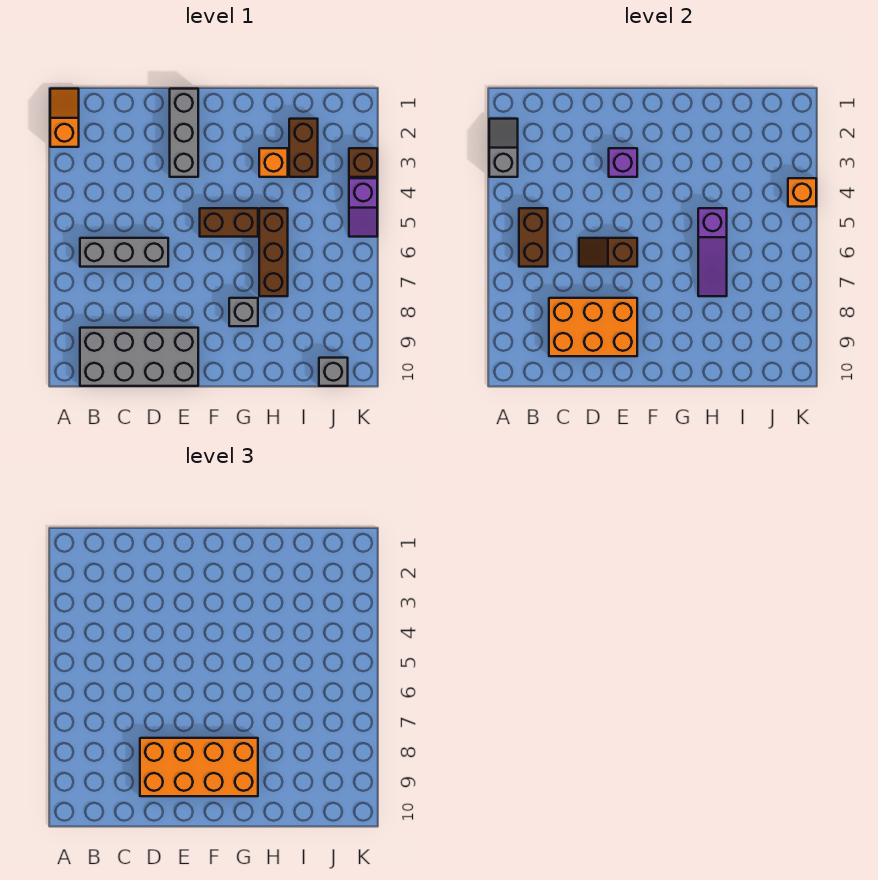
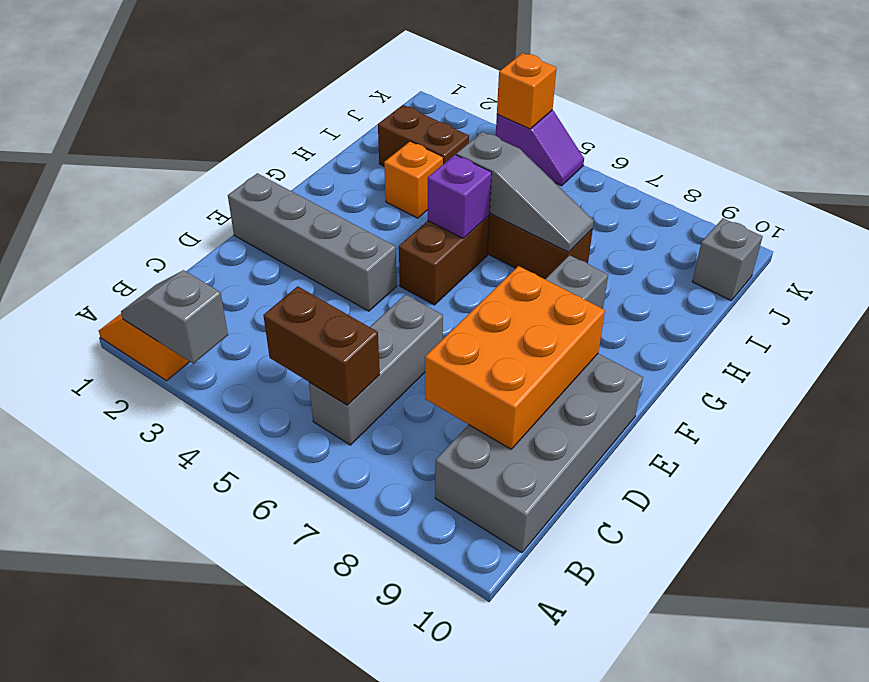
brown 1x2 slope [579,238,637,267] -> none
orange 2x4 brick [140,738,258,796] -> none
grey 1x3 brick [170,89,198,177] -> grey 1x4 brick [228,173,397,311]
purple 1x1 brick [609,148,637,177] -> purple 1x1 brick moved to [428,155,492,239]
purple 1x3 slope [698,208,727,296] -> grey 1x3 slope [456,132,594,252]
brown 1x1 brick [349,148,377,177] -> none

